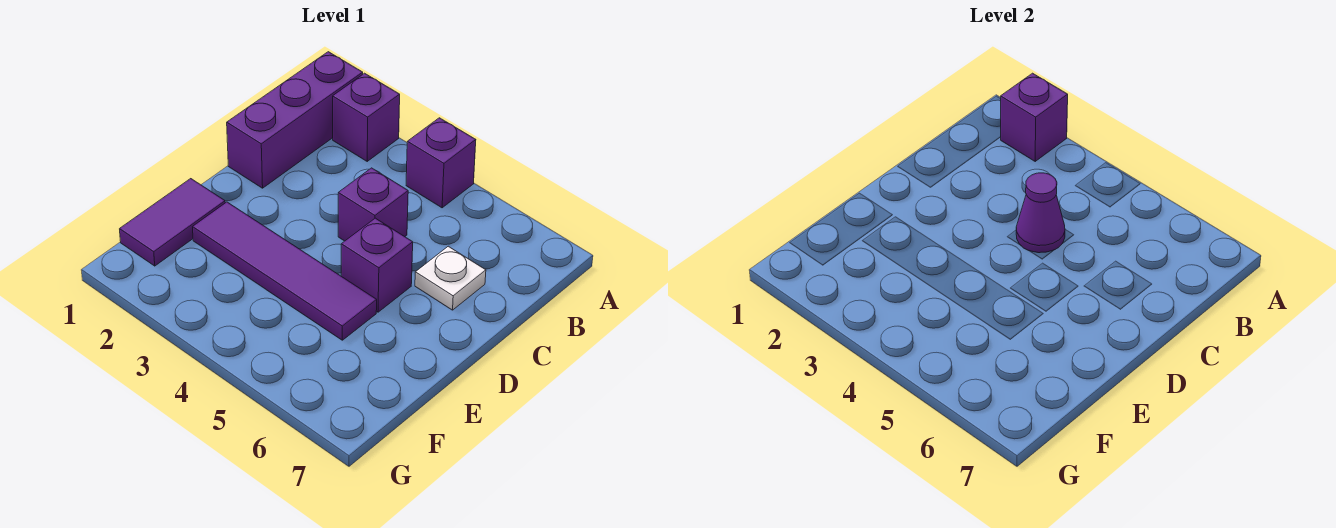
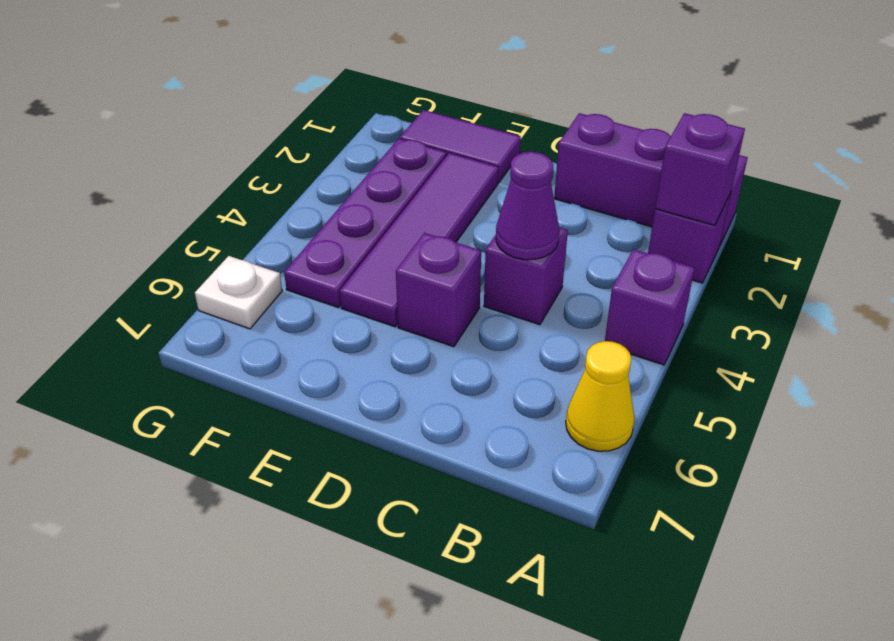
none -> yellow 1x1 cone [566,341,635,451]
white 1x1 plate [415,246,486,310] -> white 1x1 plate moved to [195,256,282,329]
none -> purple 1x4 plate [284,139,447,308]

